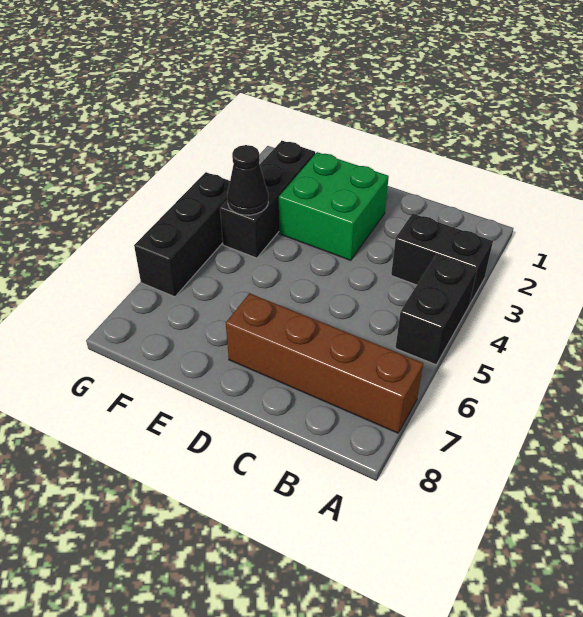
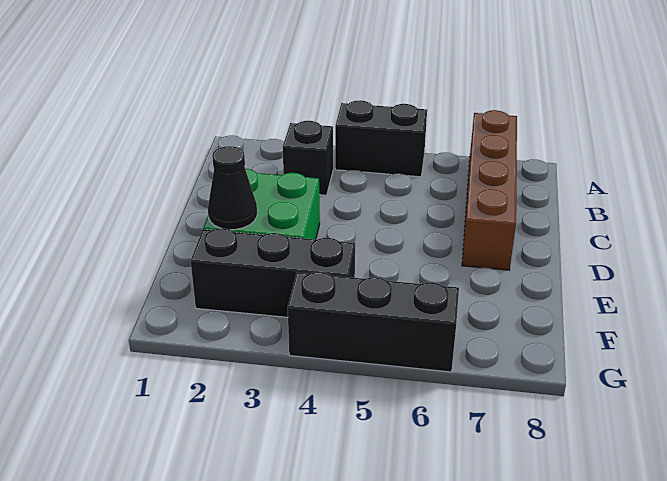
black 1x2 brick [391,214,493,303] -> black 1x1 brick [283,121,333,195]
black 1x1 cone [227,145,268,215] -> black 1x1 cone moved to [208,146,257,230]

